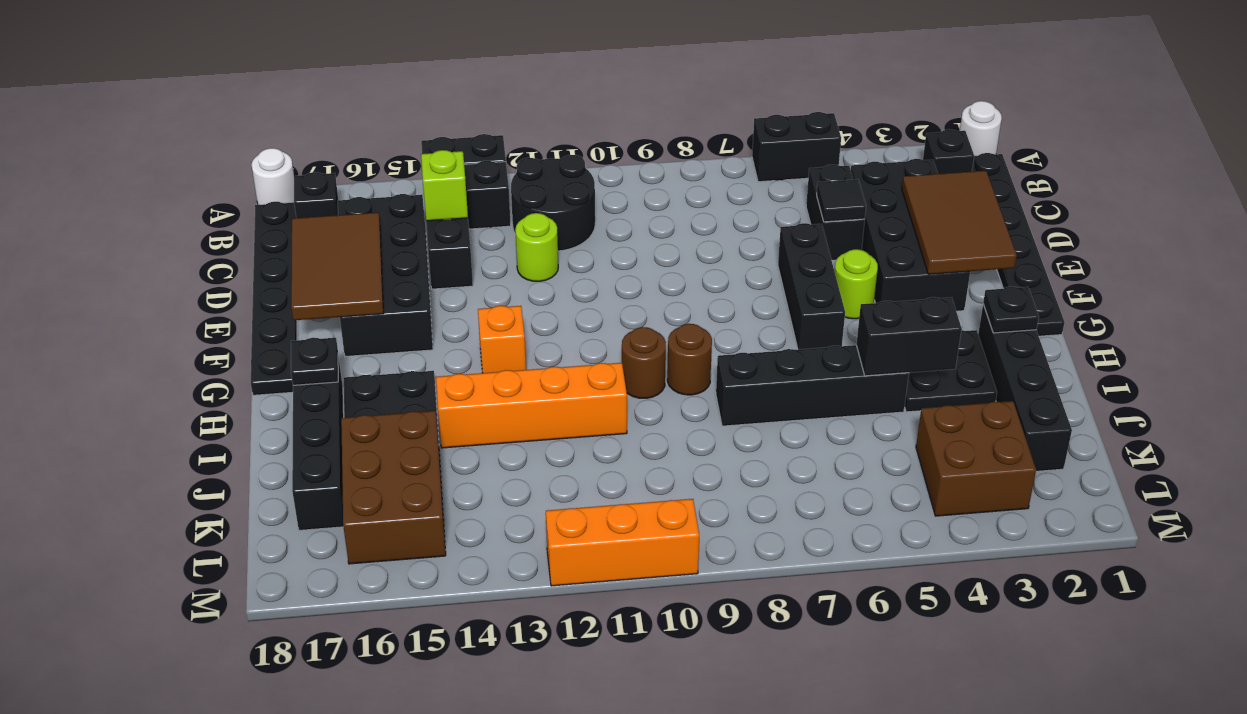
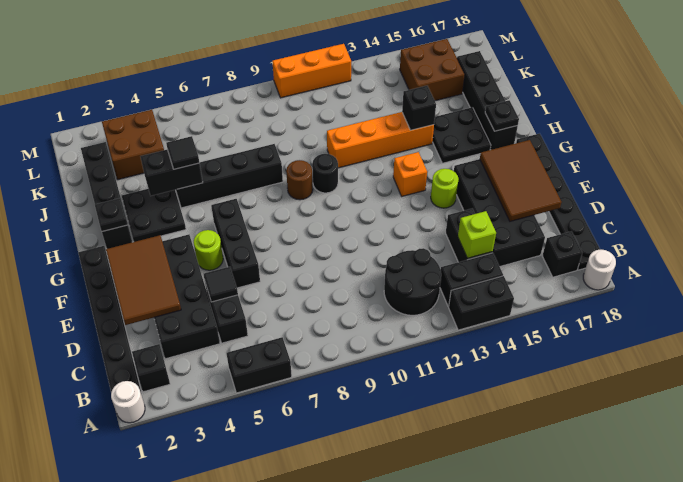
lime 1x1 round brick [515,213,558,281] -> lime 1x1 round brick moved to [431,169,459,208]
brown 1x1 round brick [622,327,666,398] -> black 1x1 round brick [312,154,338,193]
none -> black 1x1 tile [166,136,200,169]
none -> black 1x1 brick [402,86,436,130]
brown 2x3 brick [341,411,446,564] -> brown 2x2 brick [400,39,465,101]

